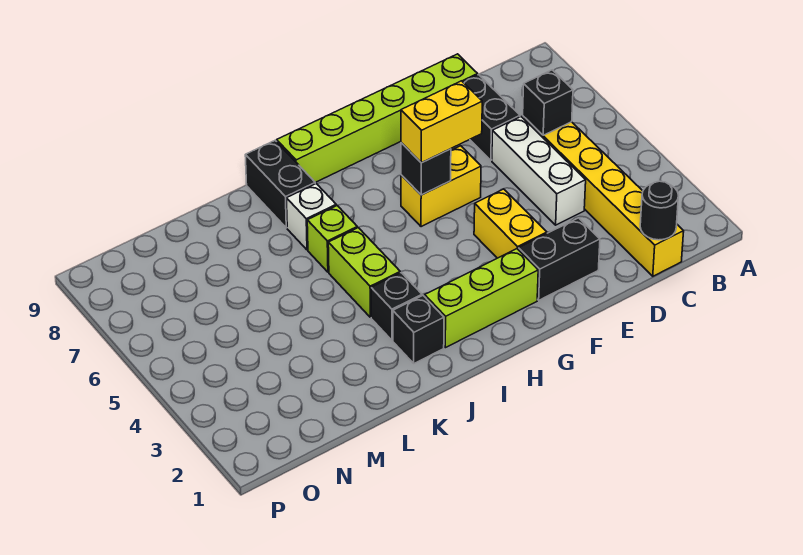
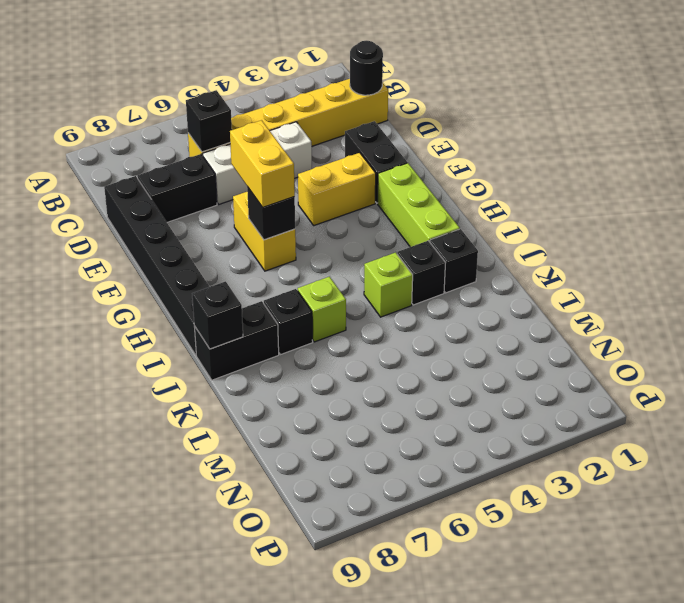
lime 1x6 brick [277,54,478,182] -> black 1x6 brick [104,176,209,355]
lime 1x2 brick [328,228,400,317] -> lime 1x1 brick [364,252,413,317]
white 1x1 brick [287,184,336,250] -> black 1x1 brick [264,289,313,355]
none -> black 1x1 brick [192,281,243,349]

